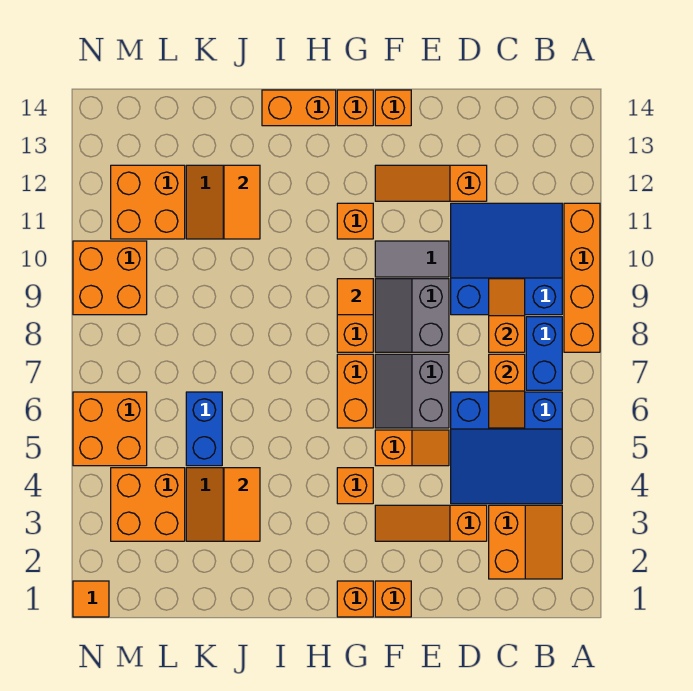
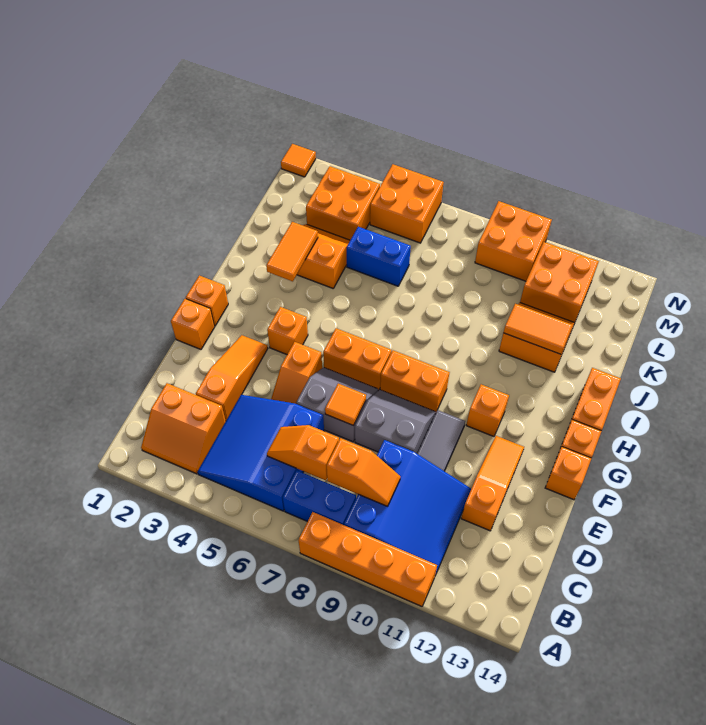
orange 1x1 tile [337,279,373,315] -> orange 1x1 tile moved to [325,384,366,426]
orange 1x2 tile [224,468,260,541] -> orange 1x2 tile turned to [266,222,318,281]

